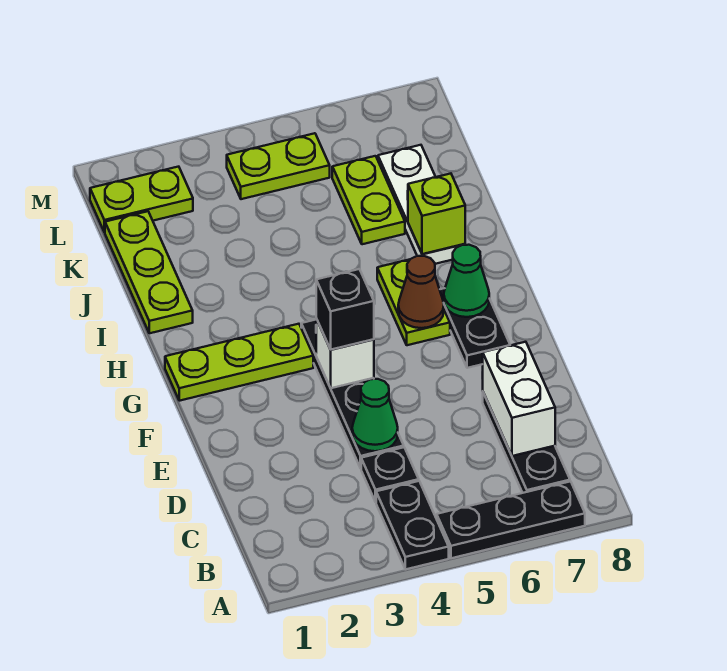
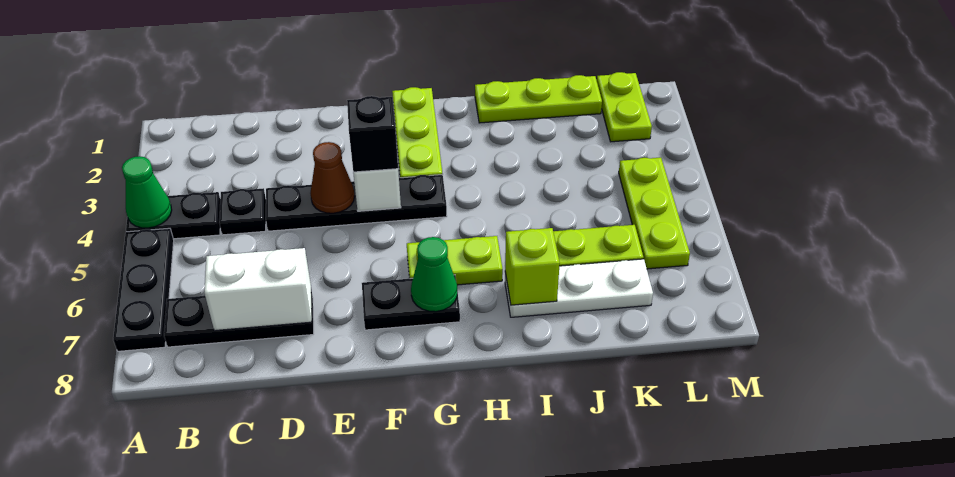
green 1x1 cone [352,379,398,451] -> green 1x1 cone moved to [122,156,172,228]
brown 1x1 cone [398,256,444,328] -> brown 1x1 cone moved to [310,142,354,213]
lime 1x2 plate [227,133,330,199] -> lime 1x3 plate [619,158,690,269]

